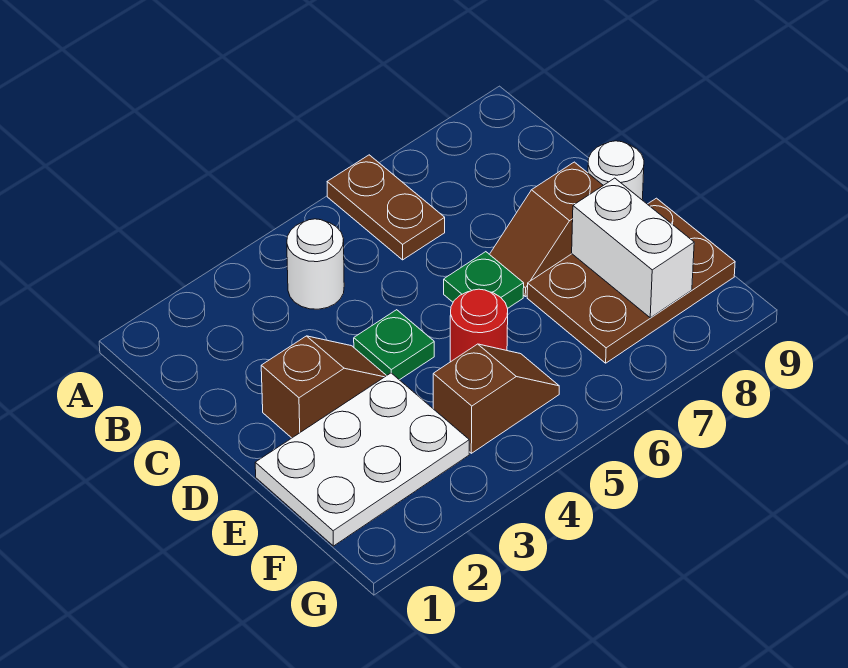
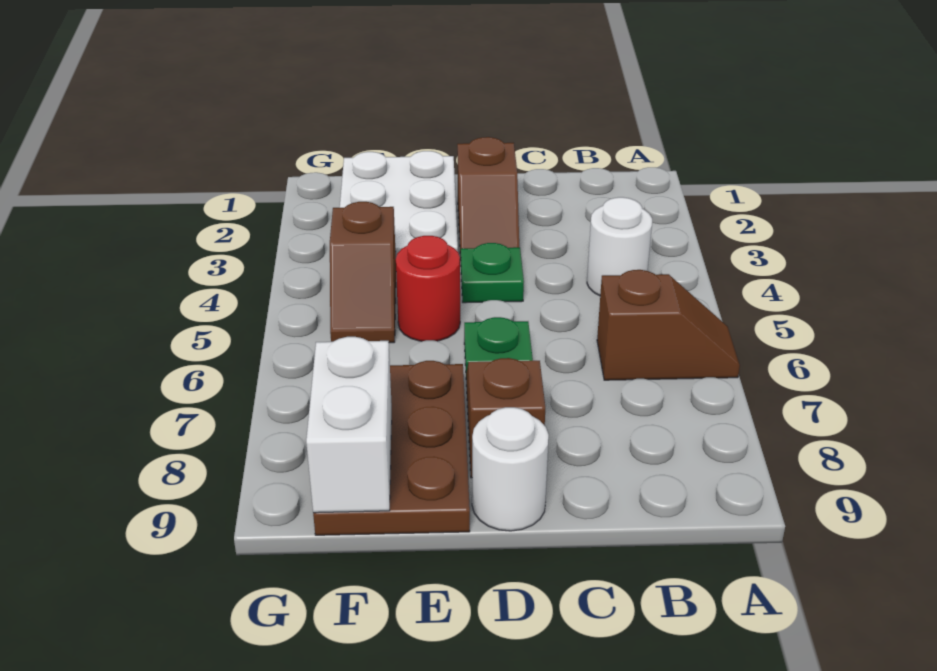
brown 1x2 plate [327,155,445,260] -> brown 1x2 slope [597,270,740,380]
white 1x2 brick [572,178,694,318] -> white 1x2 brick turned to [306,337,392,513]

